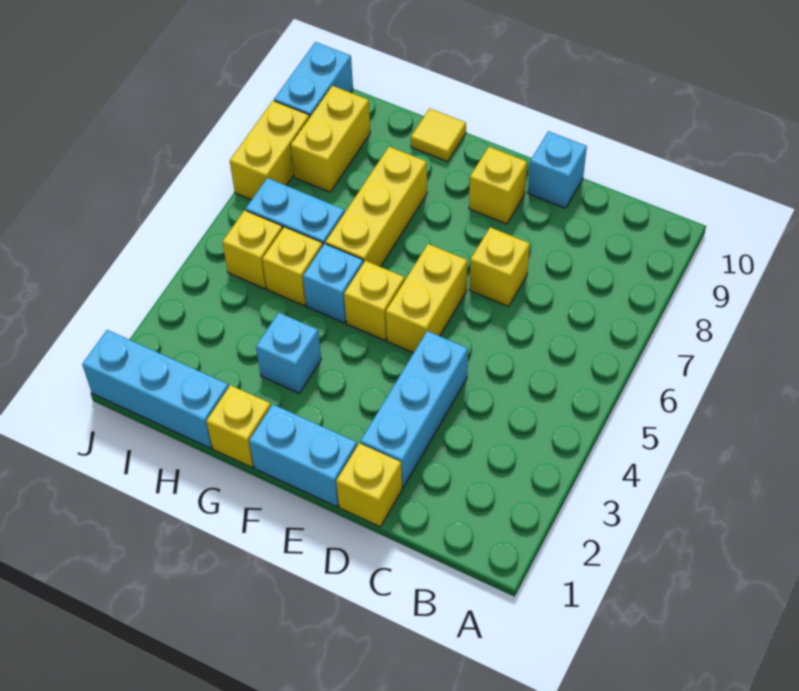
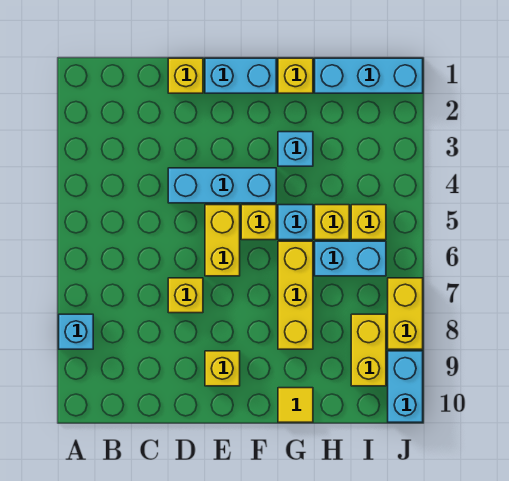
cyan 1x3 brick [360,331,468,488] -> cyan 1x3 brick turned to [168,168,276,203]
cyan 1x1 brick [528,131,587,208] -> cyan 1x1 brick moved to [59,314,93,349]

